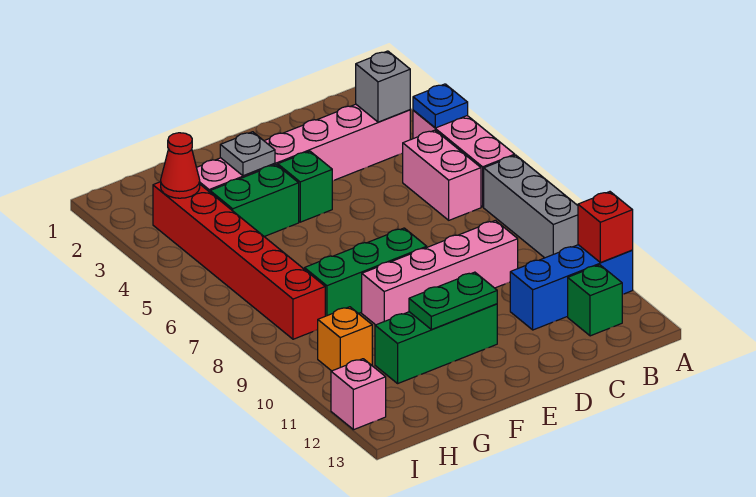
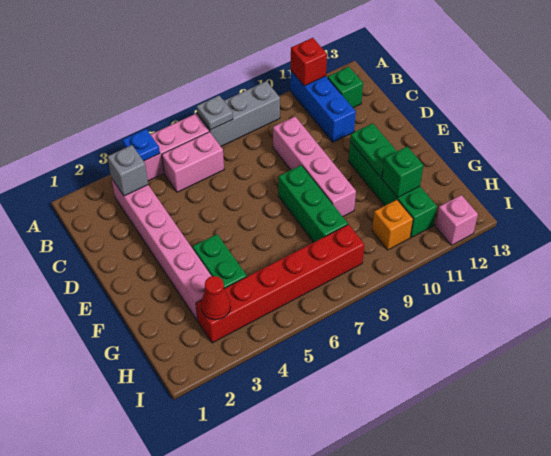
green 1x1 brick [278,151,332,222] -> green 1x1 brick moved to [382,147,424,198]
green 1x3 brick [375,304,497,383] -> green 1x4 brick [348,141,437,237]
grey 1x1 plate [220,132,275,176] -> grey 1x1 plate moved to [197,96,233,130]

